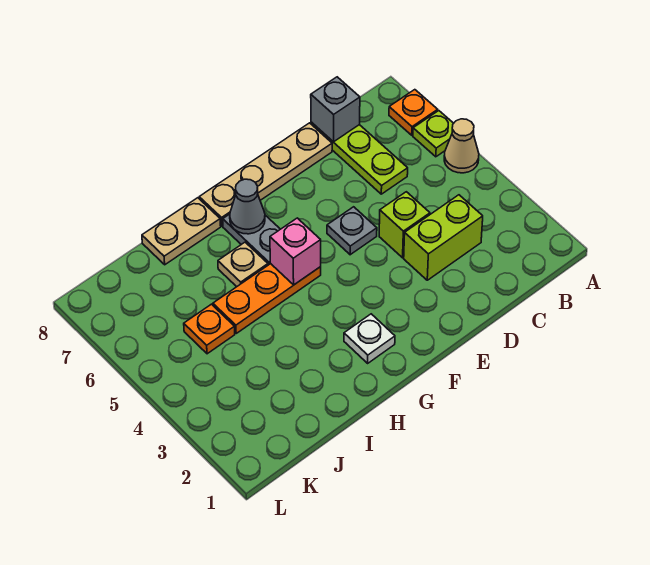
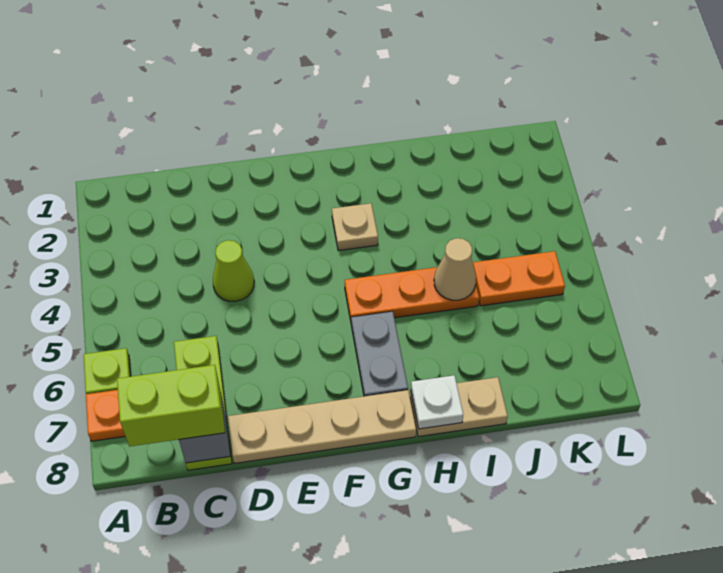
tan 1x1 cone [444,119,479,173] -> tan 1x1 cone moved to [434,238,476,300]
lime 1x2 brick [404,195,483,280] -> lime 1x2 brick moved to [117,365,225,447]
lime 1x1 brick [379,192,430,258] -> lime 1x1 cone [213,240,254,301]
grey 1x1 plate [327,207,377,255] -> none
white 1x1 plate [344,314,395,363] -> white 1x1 plate moved to [411,375,463,429]
pink 1x1 brick [270,218,321,285] -> none
grey 1x1 cone [230,179,265,234] -> none
tan 1x1 plate [218,242,268,287] -> tan 1x1 plate moved to [332,203,378,251]
orange 1x1 plate [184,304,235,354] -> orange 1x2 plate [473,251,565,306]

